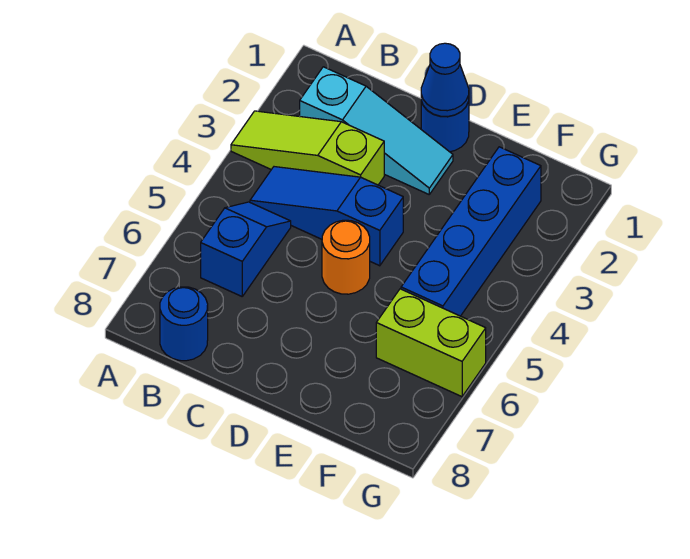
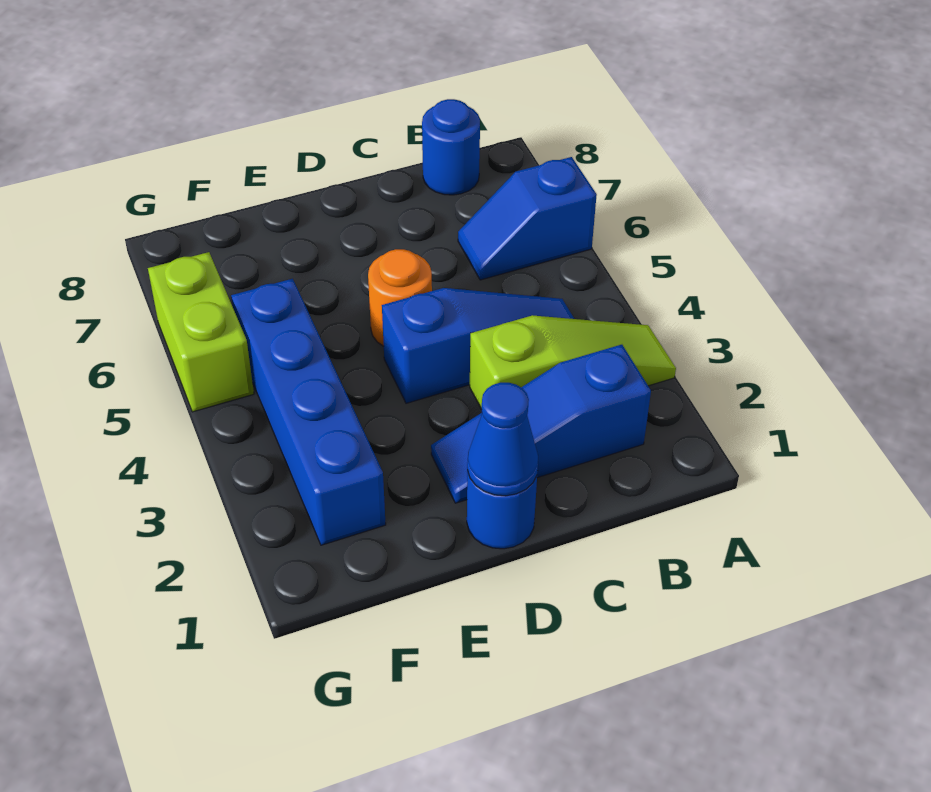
cyan 1x3 slope [300,67,453,194] -> blue 1x3 slope [431,345,651,503]
blue 1x2 slope [201,202,291,296] -> blue 1x2 slope turned to [458,157,597,280]
lime 1x2 brick [376,289,486,397] -> lime 1x2 brick turned to [148,252,254,412]

